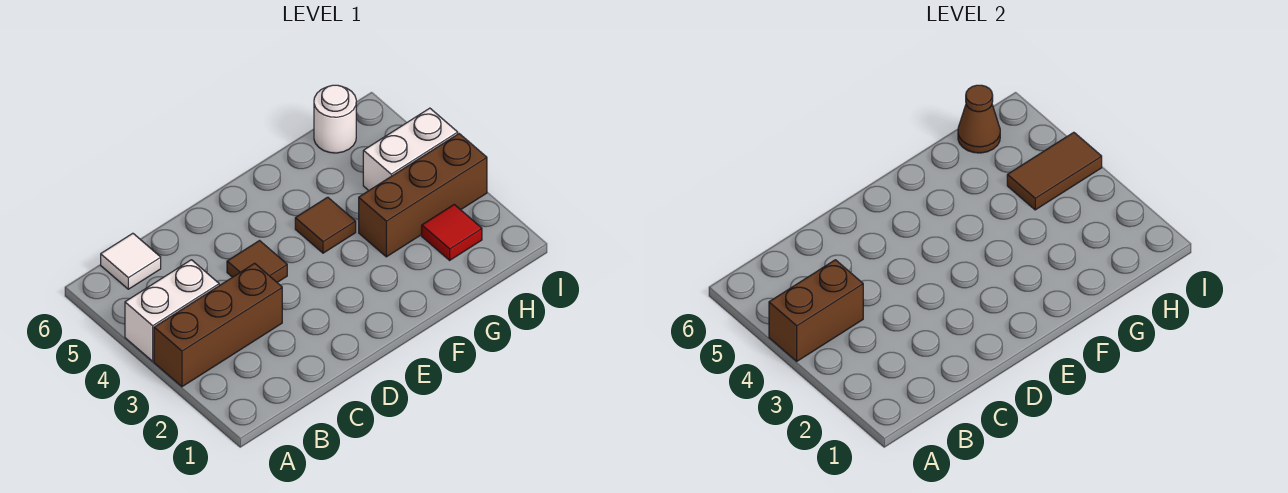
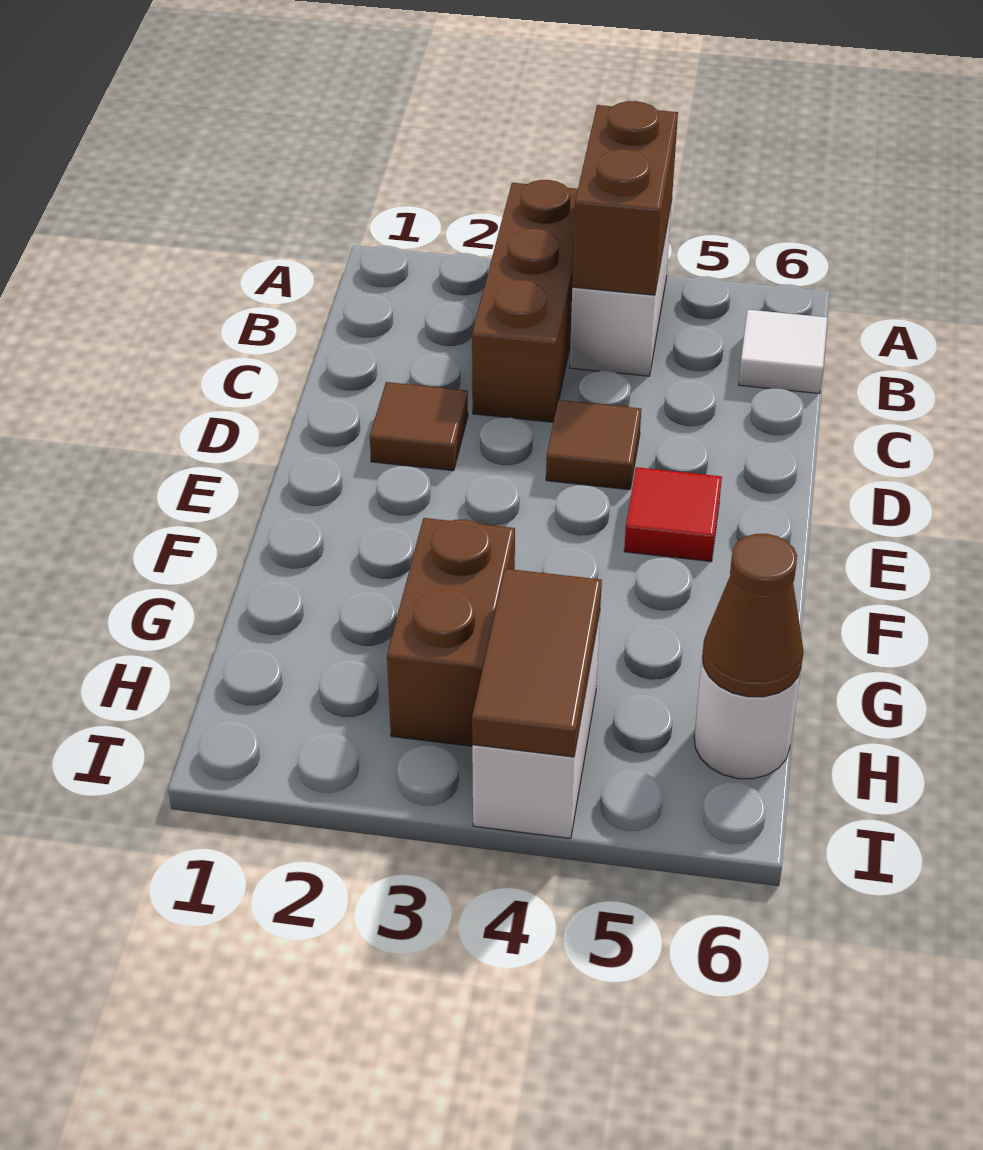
brown 1x1 tile [295,197,356,253] -> brown 1x1 tile moved to [370,382,468,471]
brown 1x3 brick [359,134,487,257] -> brown 1x2 brick [387,518,515,746]
red 1x1 tile [422,205,482,260] -> red 1x1 tile moved to [624,467,722,562]

